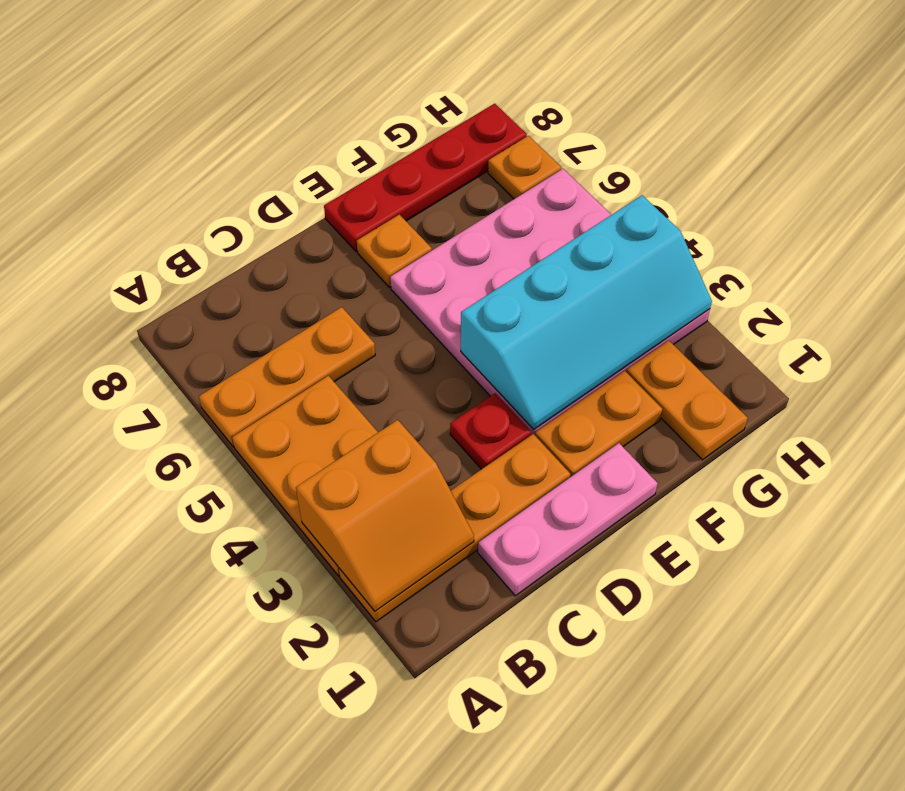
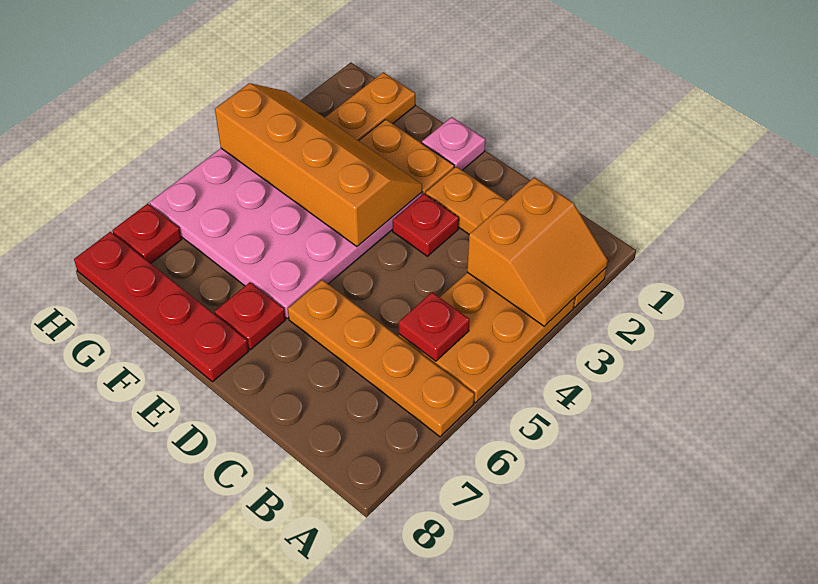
orange 2x2 slope [296,420,474,611] -> orange 2x2 slope turned to [467,177,608,326]
orange 1x3 plate [199,307,375,447] -> orange 1x4 plate [288,280,474,437]
none -> red 1x1 plate [399,292,470,361]
pink 1x3 plate [478,443,658,596] -> pink 1x1 plate [422,117,485,170]
cyan 2x4 slope [461,195,712,430] -> orange 2x4 slope [215,83,422,247]
orange 1x1 plate [357,214,432,287] -> red 1x1 plate [215,282,285,350]
orange 1x1 plate [488,136,561,199] -> red 1x1 plate [112,204,182,263]

